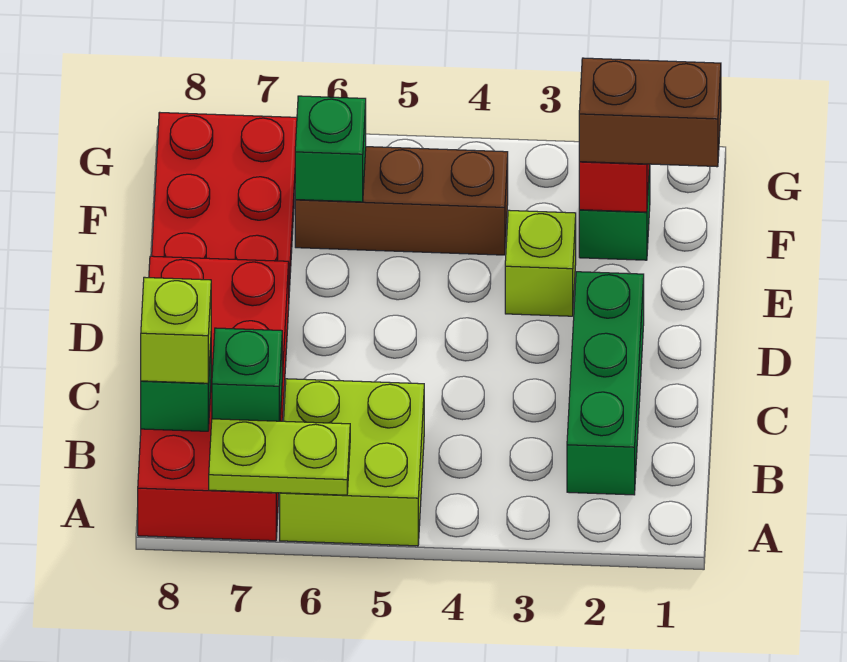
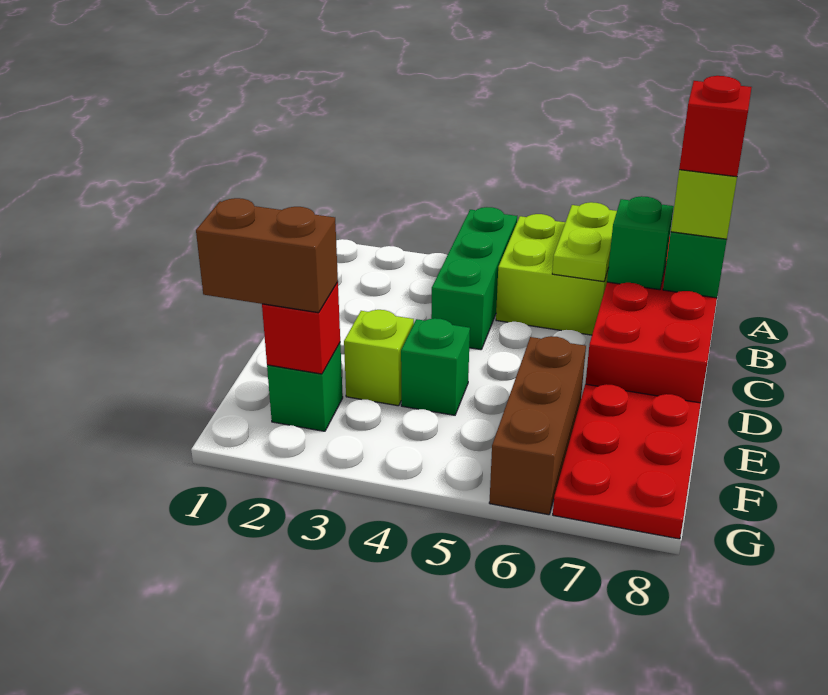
lime 1x2 plate [209,419,350,495] -> lime 1x2 plate turned to [552,202,617,282]
green 1x3 brick [567,272,644,495] -> green 1x3 brick moved to [431,207,517,350]
none -> red 1x1 brick [679,76,752,177]
brown 1x3 brick [295,147,508,255] -> brown 1x3 brick turned to [489,336,586,515]
green 1x1 brick [295,96,366,202] -> green 1x1 brick moved to [401,318,470,415]

